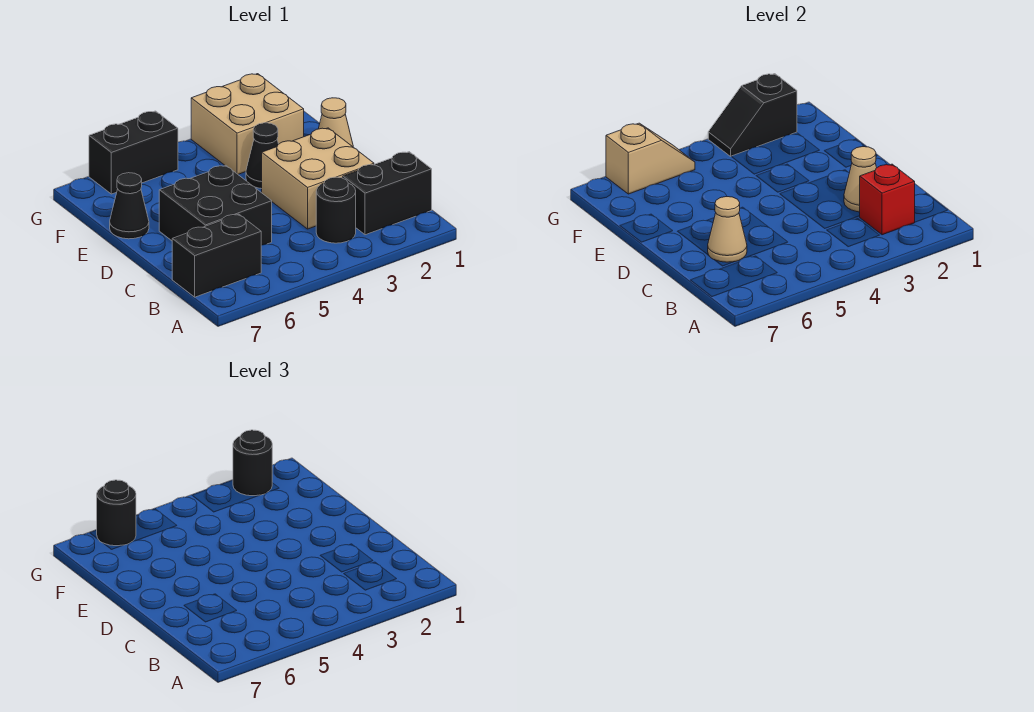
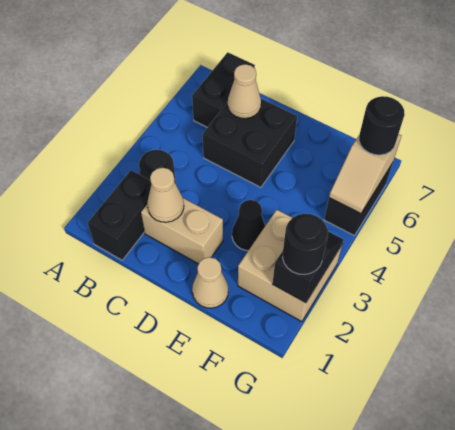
red 1x1 brick [860,164,915,235] -> none
tan 2x2 brick [262,128,374,229] -> tan 1x2 brick [141,198,223,264]
black 1x1 cone [110,173,149,239] -> none

